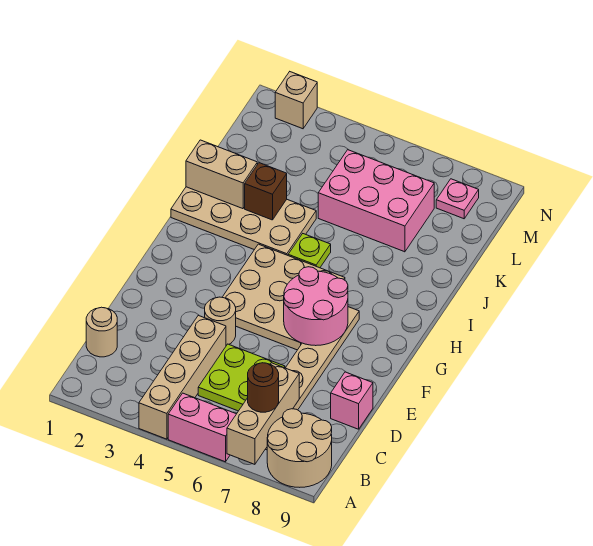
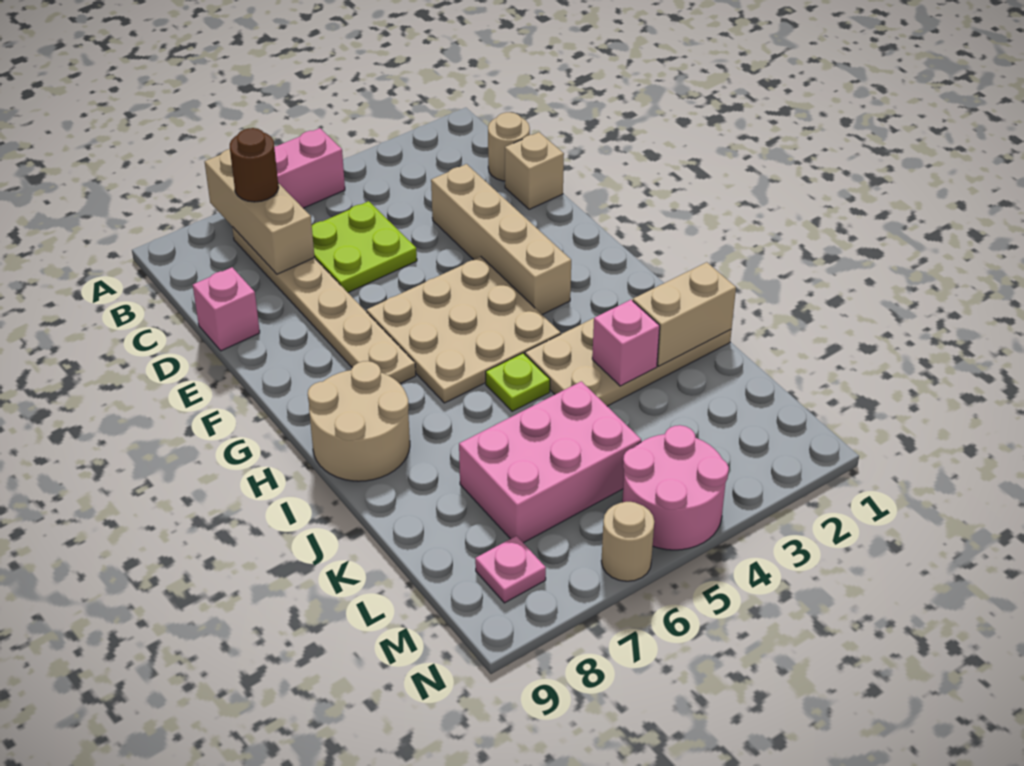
tan 1x4 brick [139,315,226,439] -> tan 1x4 brick moved to [431,164,571,315]
tan 2x2 round brick [267,409,332,487] -> tan 2x2 round brick moved to [308,361,410,481]
tan 1x1 round brick [205,297,236,346] -> tan 1x1 round brick moved to [601,502,654,581]
pink 2x2 round brick [284,267,348,346] -> pink 2x2 round brick moved to [622,425,729,550]
brown 1x1 brick [245,163,287,220] -> pink 1x1 brick [592,300,660,386]
tan 1x1 brick [275,72,317,129] -> tan 1x1 brick moved to [505,132,564,209]

